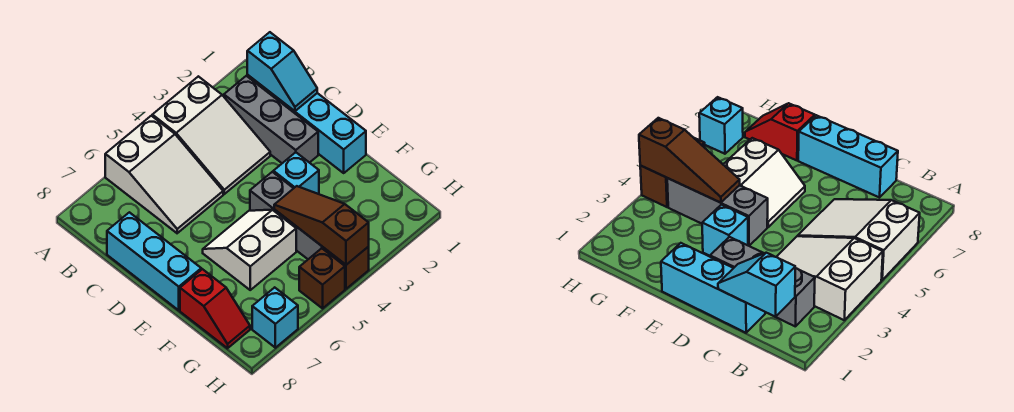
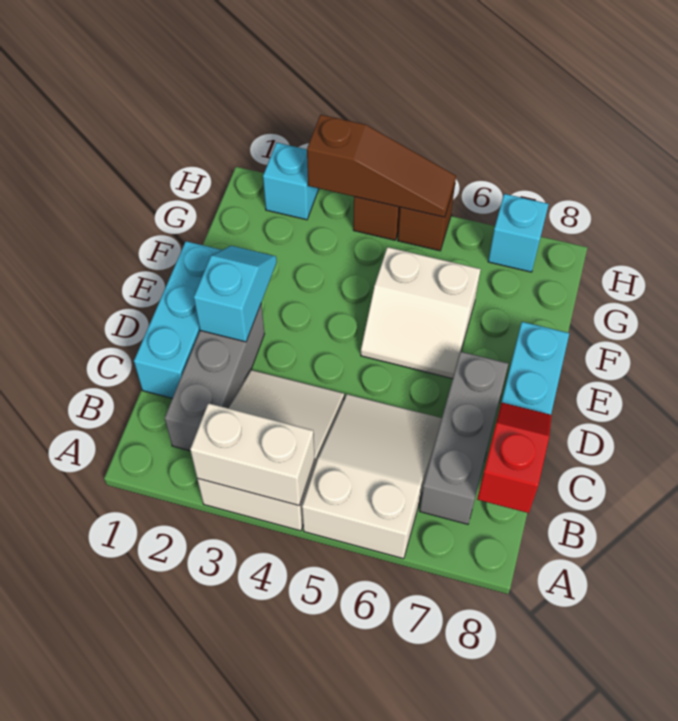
none -> white 1x2 brick [190,403,315,505]
cyan 1x2 slope [247,32,317,111] -> cyan 1x2 slope moved to [194,246,277,342]
cyan 1x1 brick [273,152,319,194] -> cyan 1x1 brick moved to [263,143,319,220]
grey 1x3 brick [250,172,323,259] -> grey 1x3 brick moved to [420,352,508,524]
brown 1x3 slope [274,186,369,265] -> brown 1x3 slope turned to [307,115,456,217]
red 1x2 slope [180,269,250,348] -> red 1x2 slope moved to [477,402,552,513]

